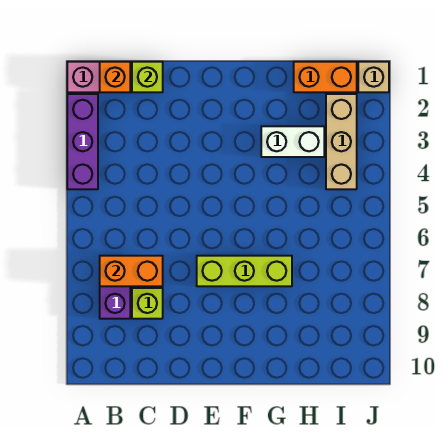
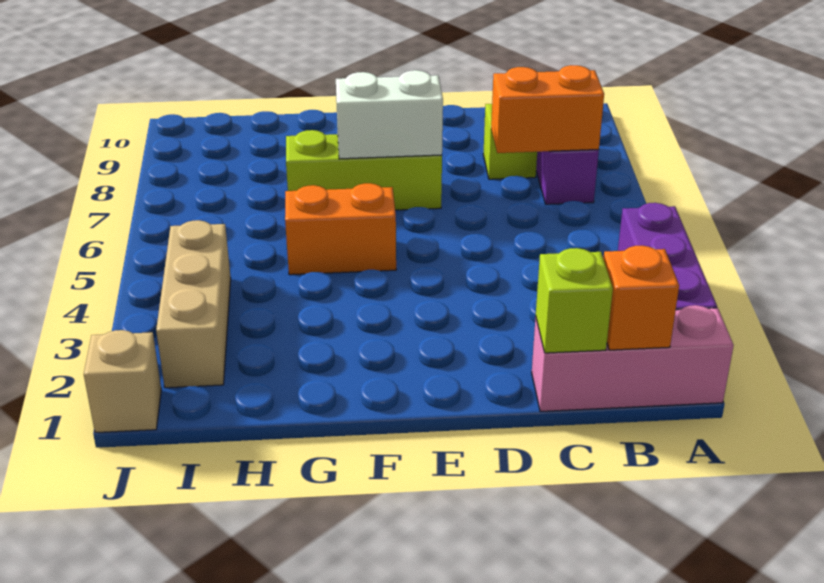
white 1x2 brick [261,126,324,157] -> white 1x2 brick moved to [336,70,443,159]
orange 1x2 brick [294,62,357,92] -> orange 1x2 brick moved to [285,183,396,275]

